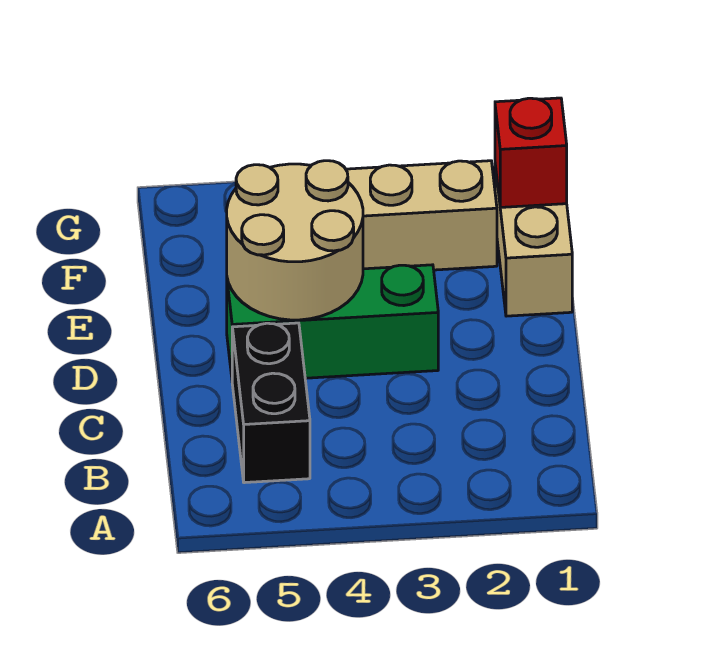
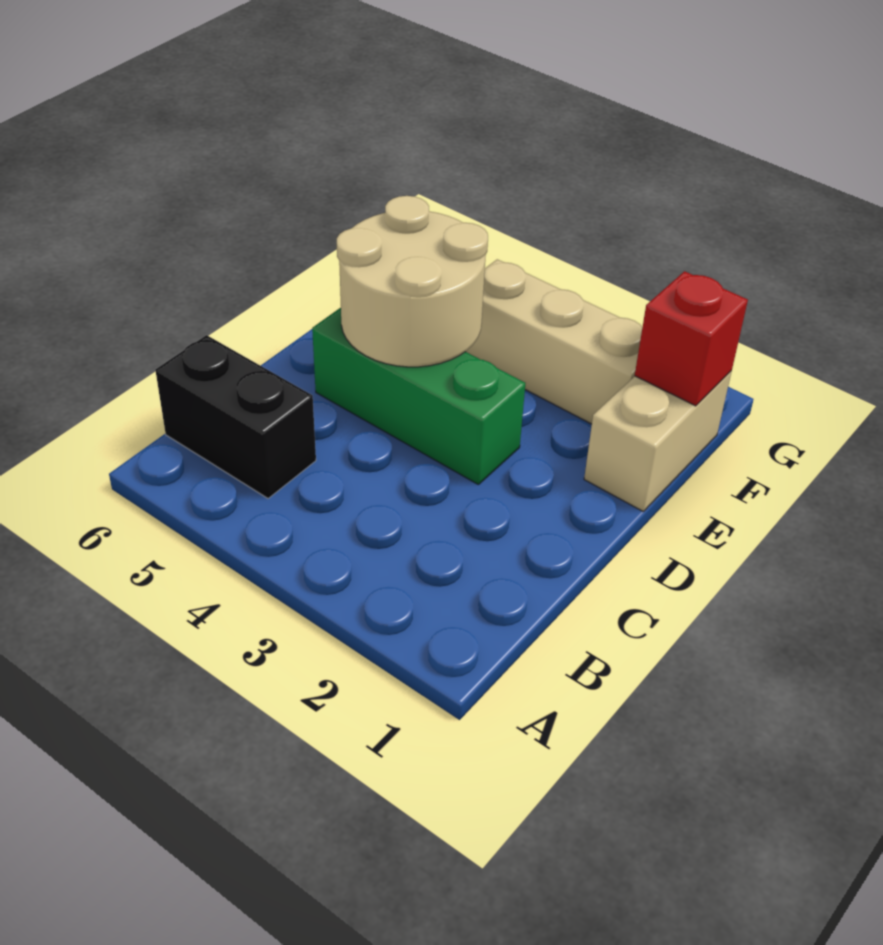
black 1x2 brick [232,323,310,483] -> black 1x2 brick turned to [155,335,316,499]

